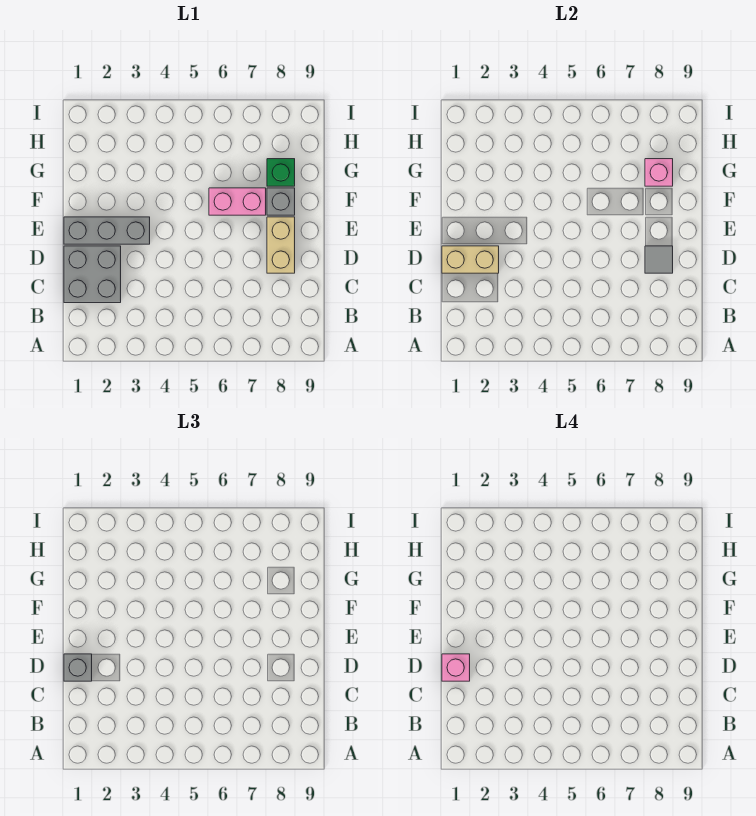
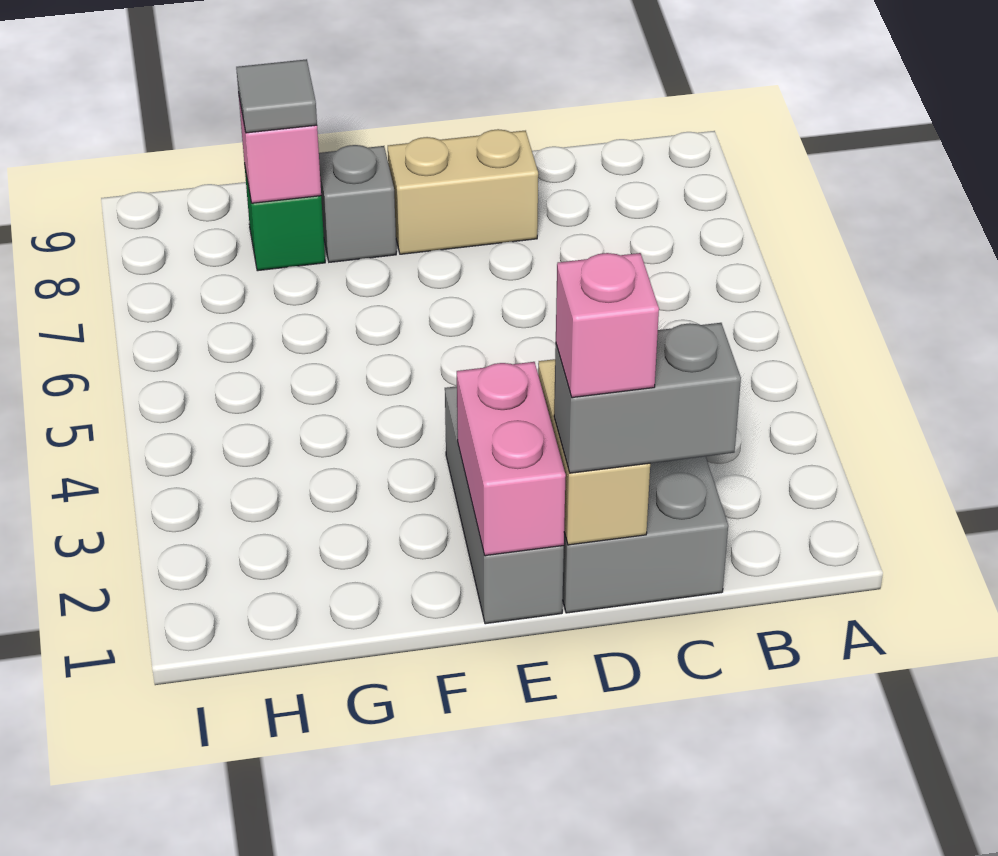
grey 1x1 brick [64,654,92,681] -> grey 1x2 brick [554,323,741,473]
grey 1x1 tile [645,246,673,273] -> grey 1x1 tile moved to [236,59,317,133]
pink 1x2 brick [209,188,266,215] -> pink 1x2 brick moved to [457,362,566,556]

